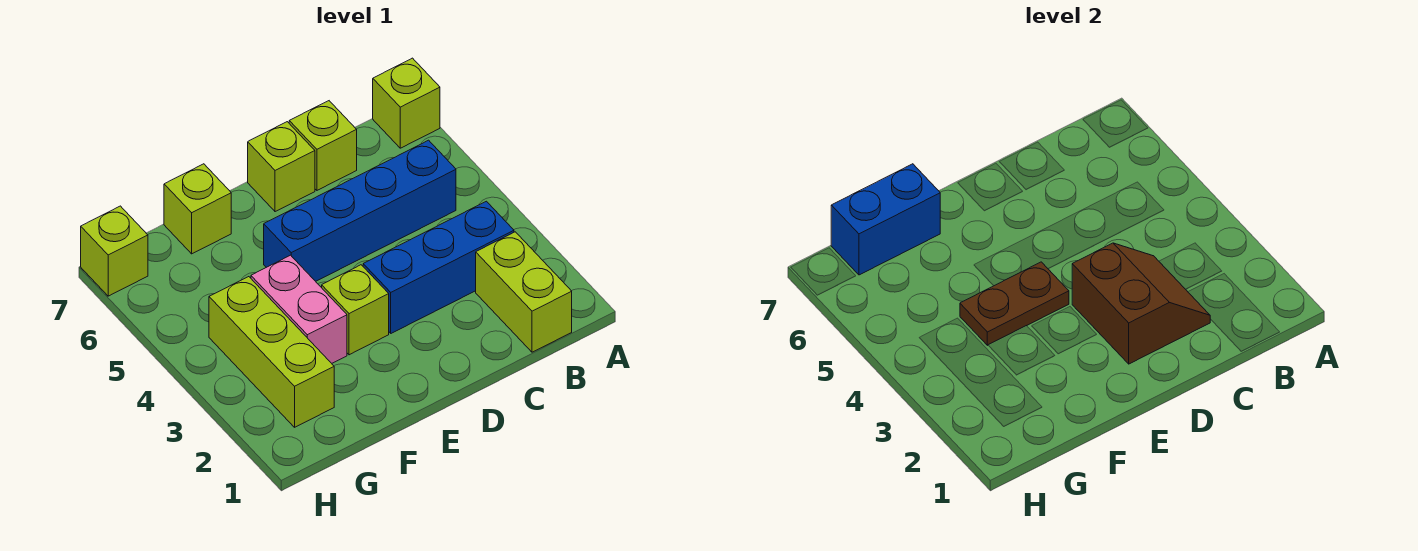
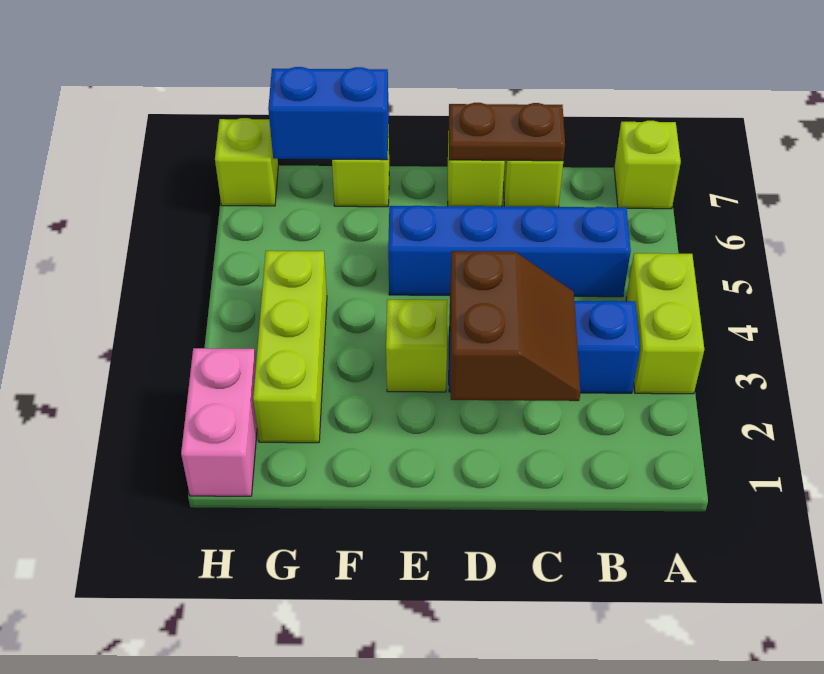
lime 1x2 brick [476,232,572,352] -> lime 1x2 brick moved to [626,253,704,394]
brown 1x2 plate [960,262,1069,345] -> brown 1x2 plate moved to [449,103,565,161]
pink 1x2 brick [251,255,347,363] -> pink 1x2 brick moved to [181,348,257,496]

